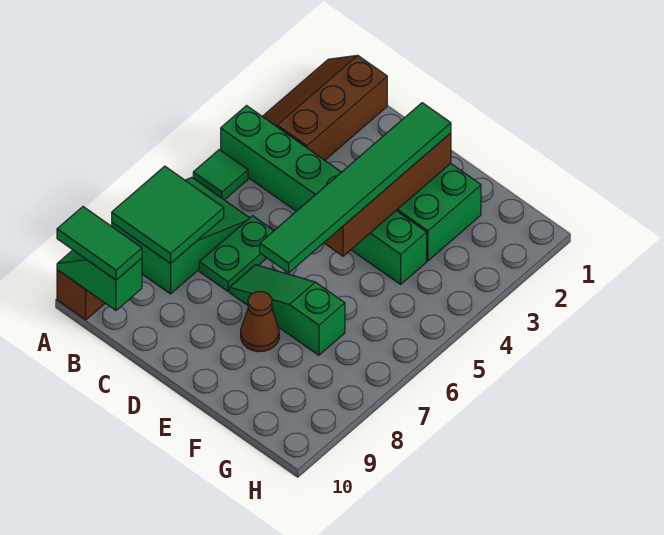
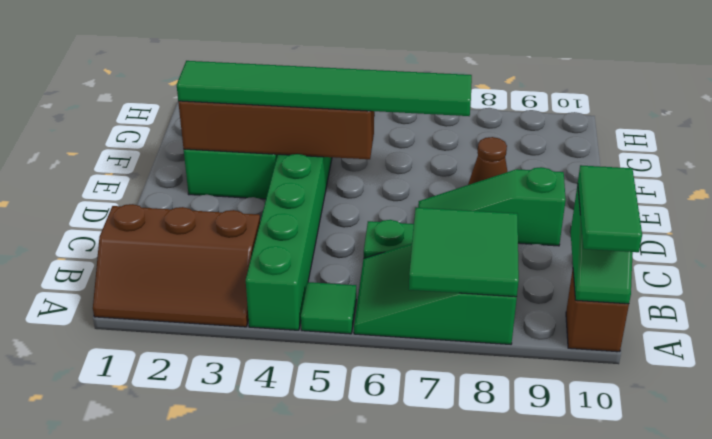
green 1x3 slope [230,265,345,355] -> green 1x3 slope turned to [418,167,566,246]

